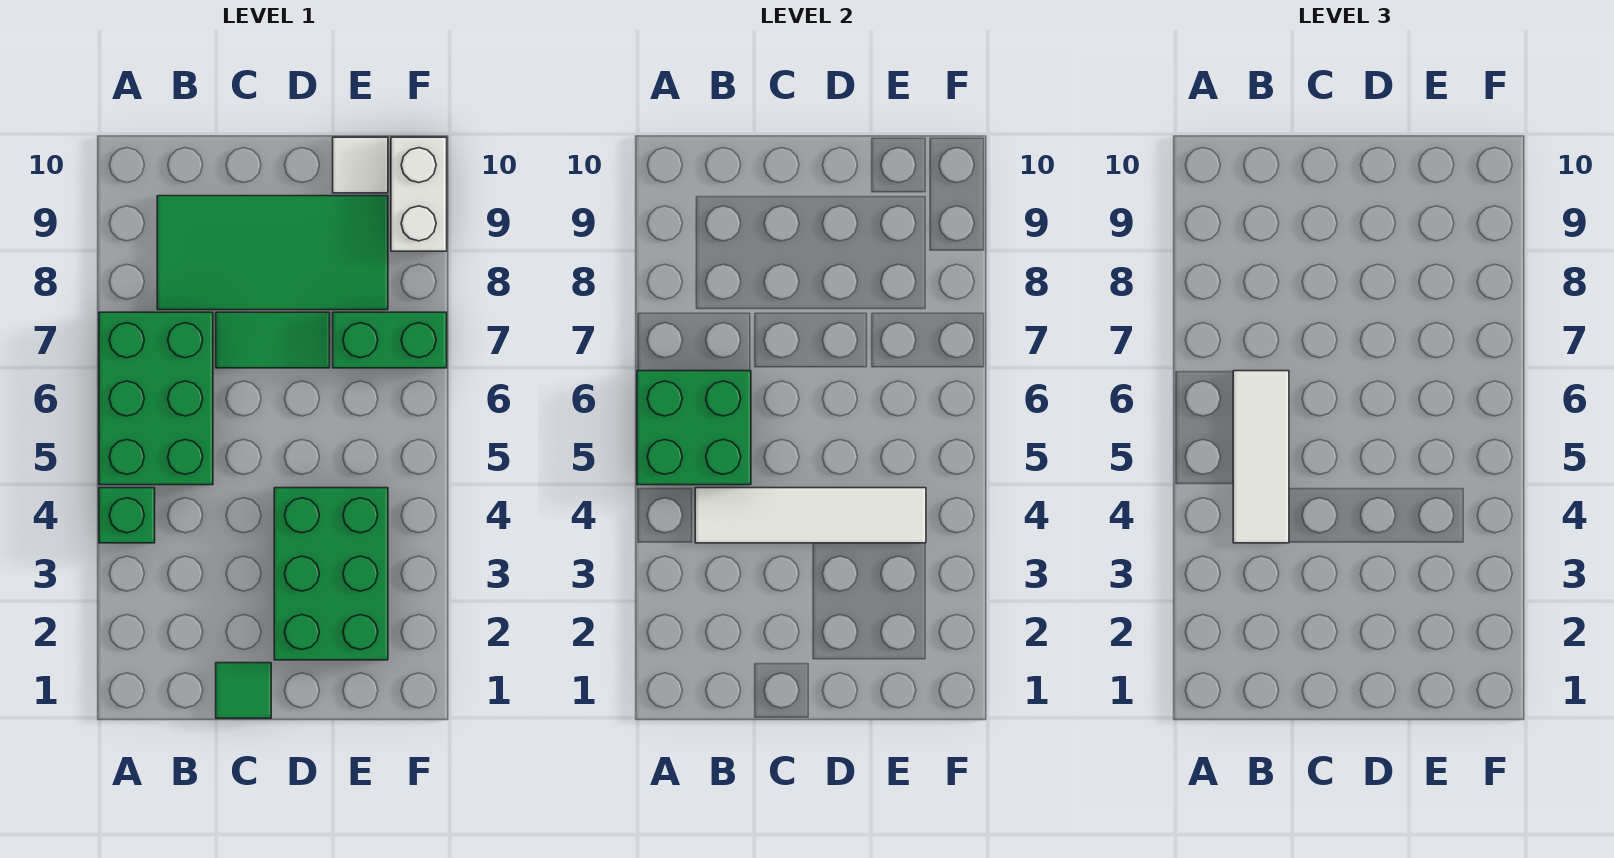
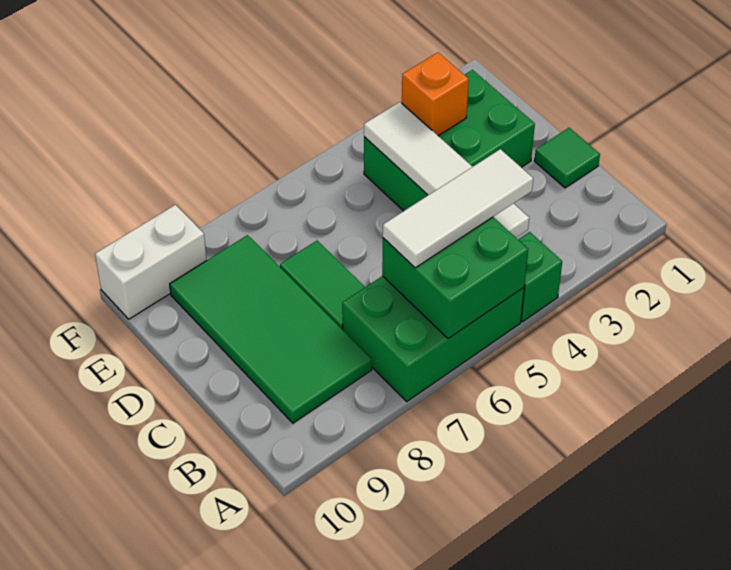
none -> orange 1x1 brick [402,52,469,136]
green 1x2 brick [333,312,447,368] -> none
white 1x1 tile [333,137,388,193] -> none

